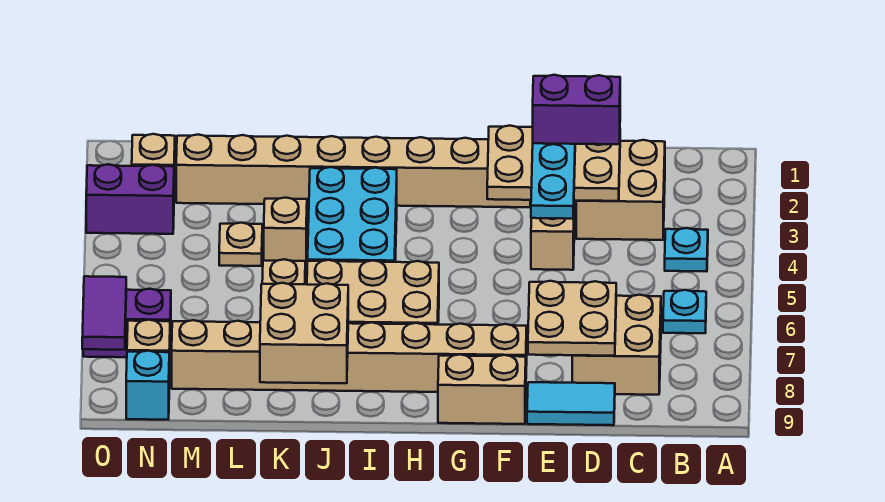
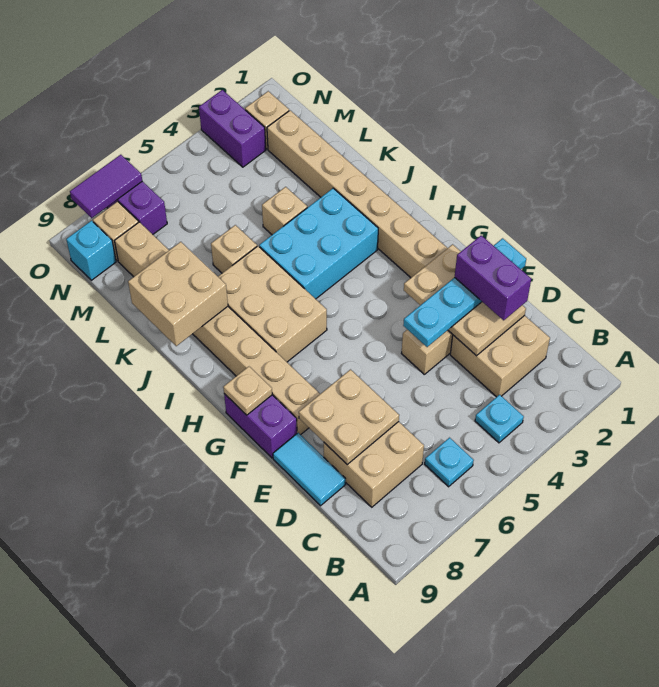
tan 1x2 brick [438,354,526,424] -> purple 1x2 brick [224,394,297,458]
tan 1x1 plate [219,223,262,266] -> tan 1x1 plate moved to [223,367,272,415]

